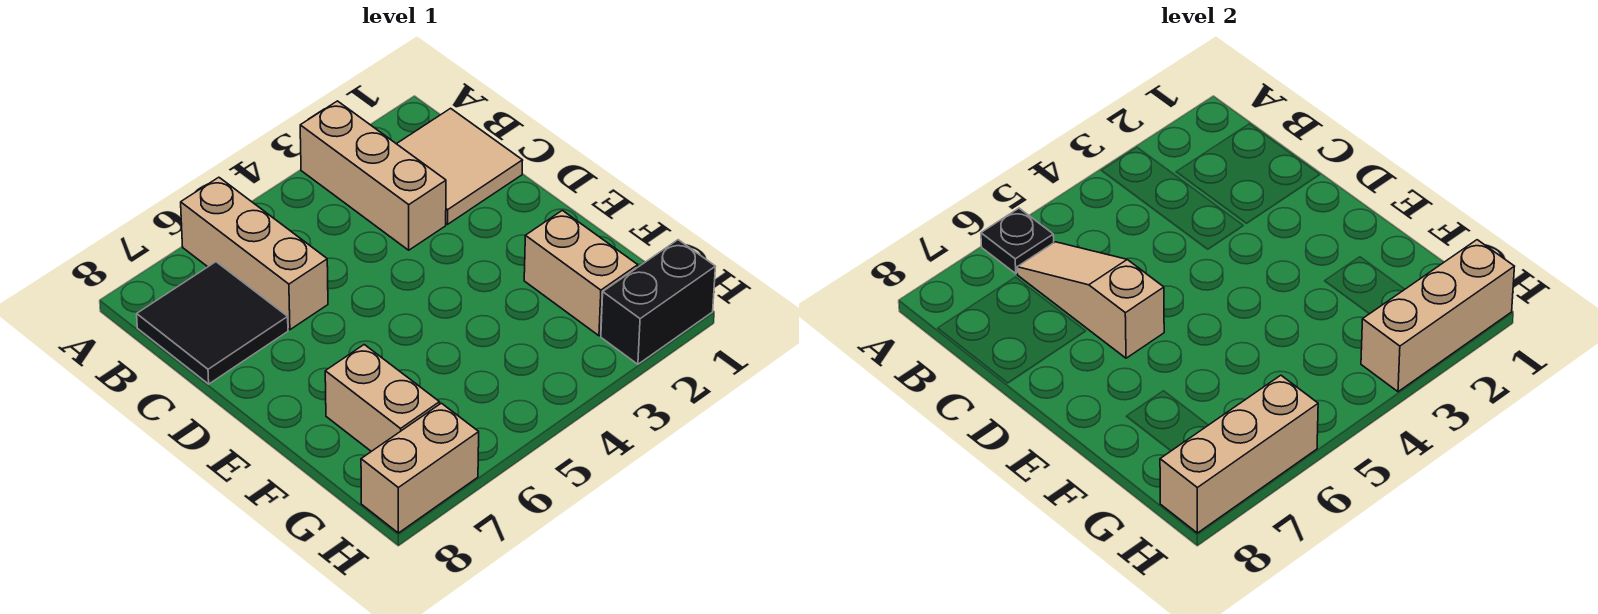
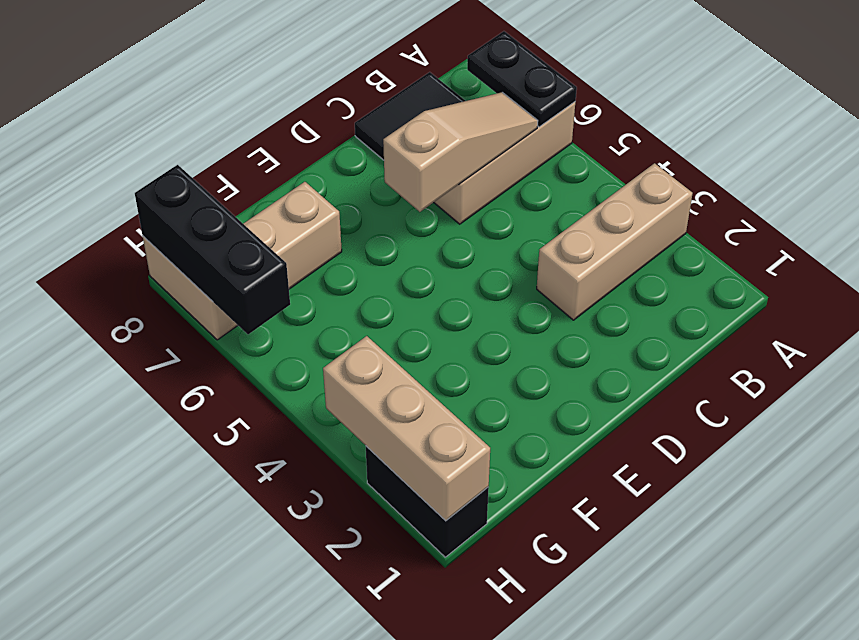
black 1x1 plate [981,208,1054,273] -> black 1x2 plate [467,31,577,127]
tan 2x2 tile [397,108,523,224] -> none
tan 1x2 brick [524,210,638,336] -> none
tan 1x3 brick [1160,375,1318,533] -> black 1x3 brick [135,165,290,334]

